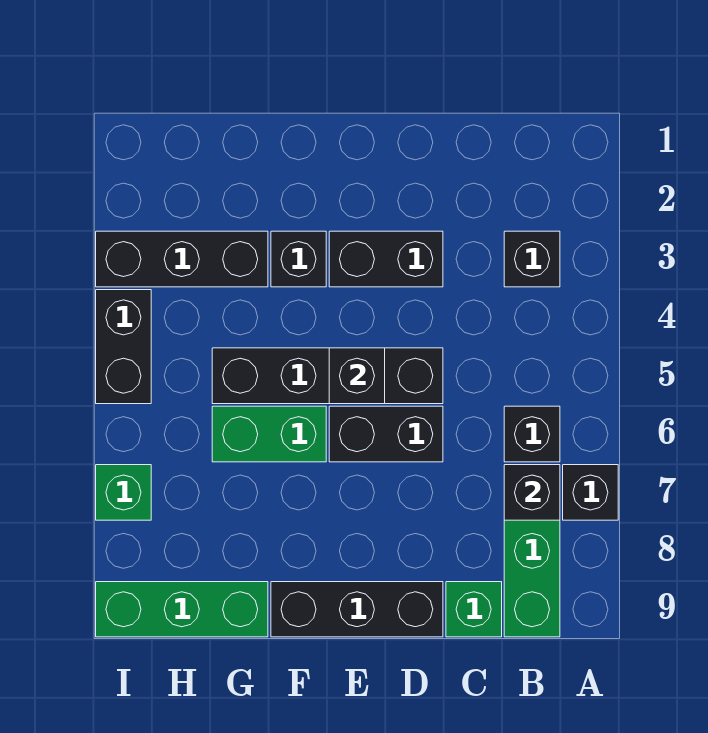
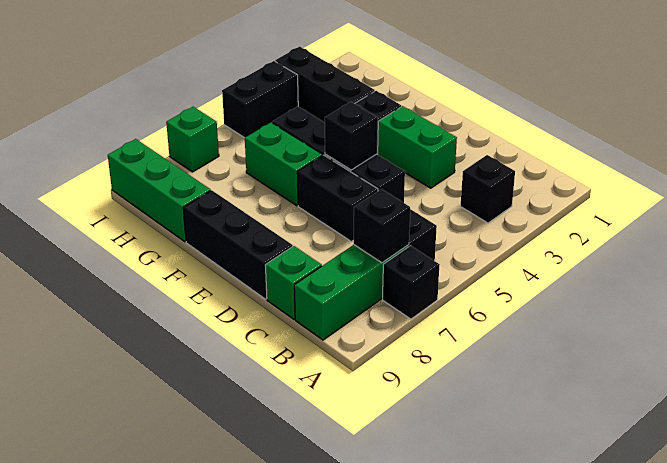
black 1x2 brick [329,231,443,287] -> green 1x2 brick [378,106,457,188]

